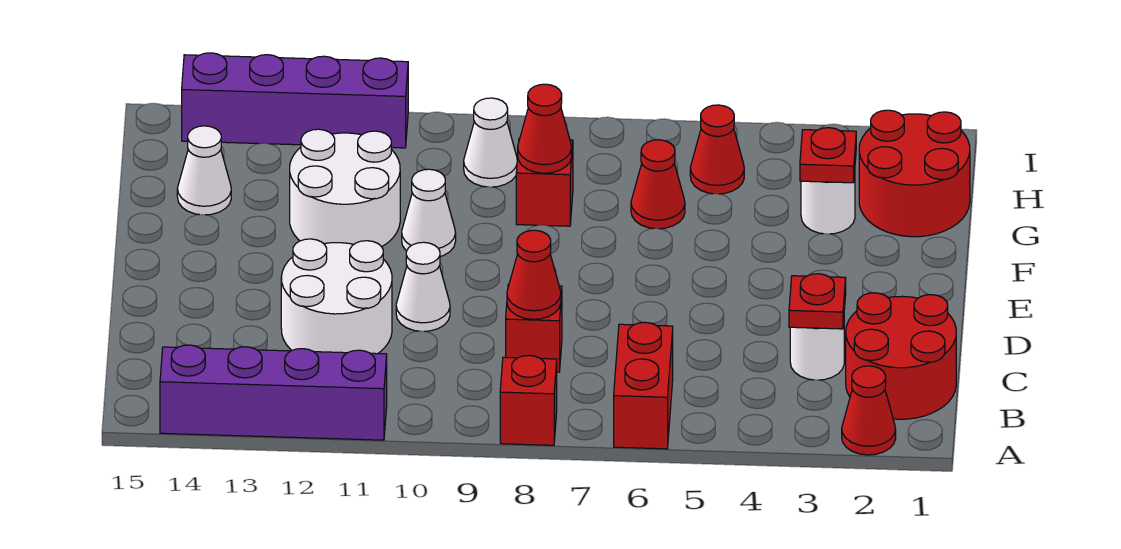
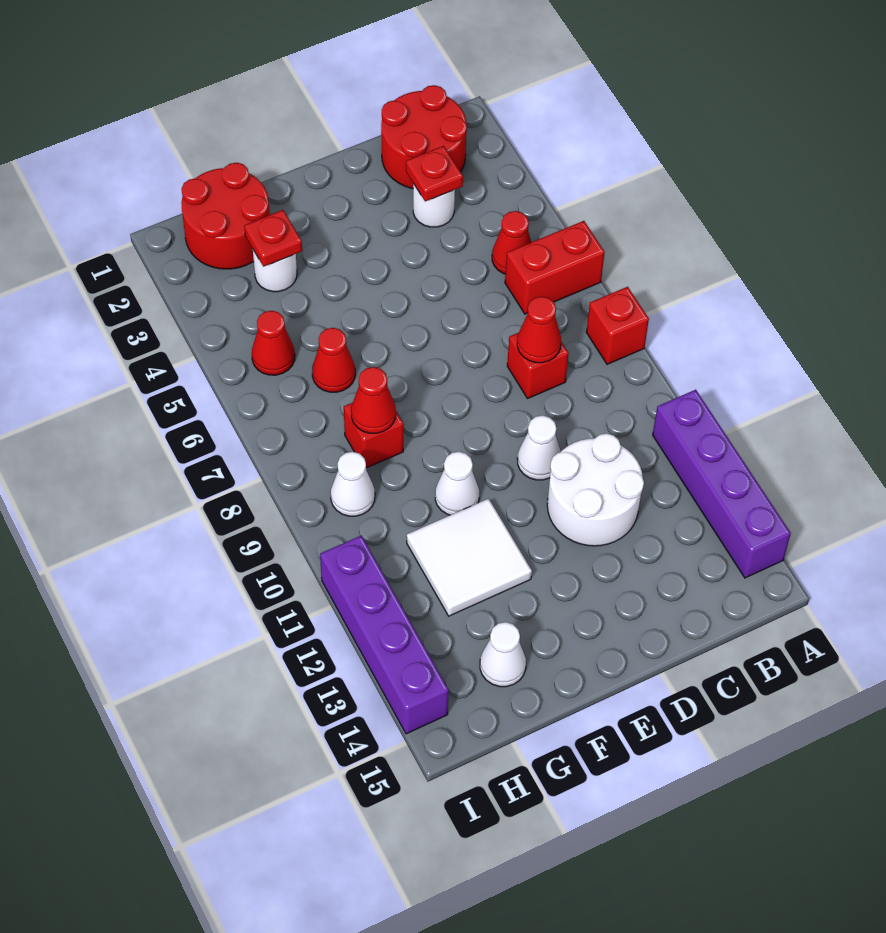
red 1x1 cone [842,366,896,455] -> red 1x1 cone moved to [492,211,531,274]
white 2x2 round brick [290,129,400,247] -> white 2x2 tile [407,499,532,616]

